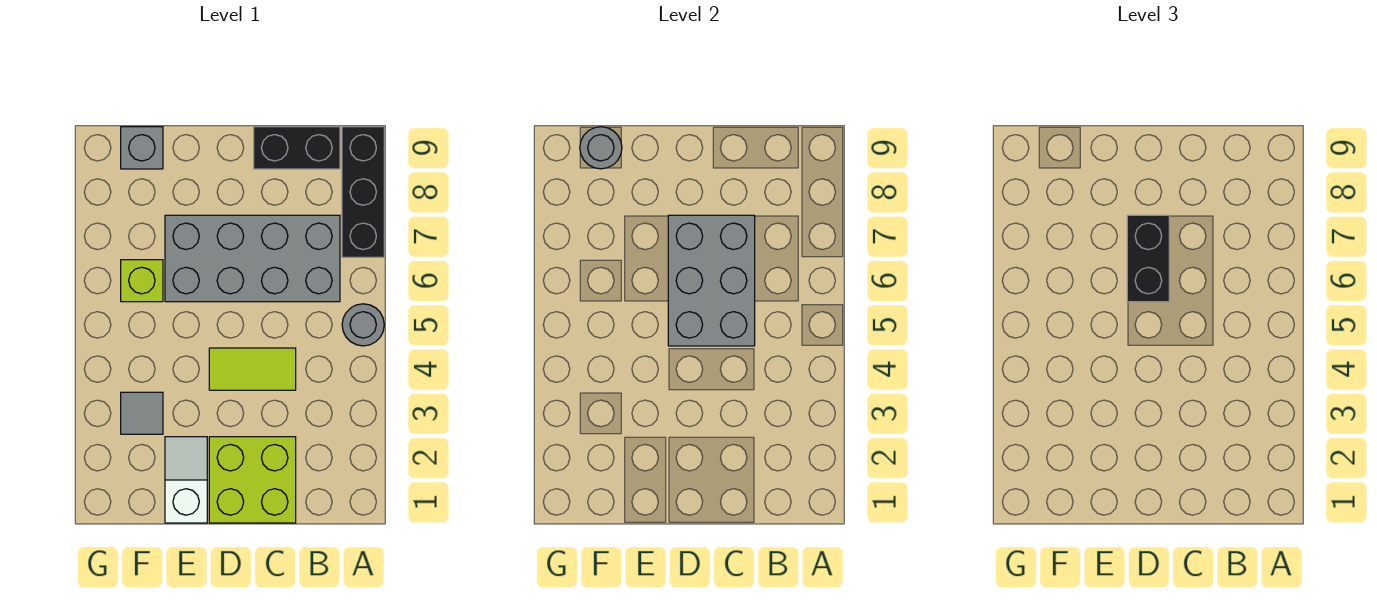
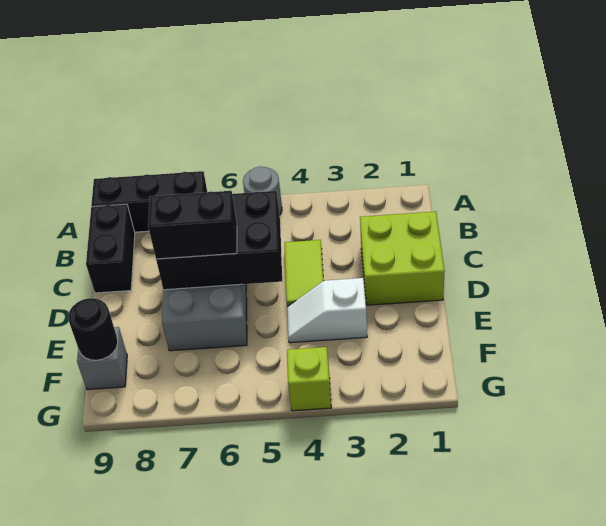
grey 2x3 brick [668,215,755,346] -> black 2x3 brick [156,191,282,290]
white 1x2 slope [165,437,207,523] -> white 1x2 slope moved to [287,278,367,343]
grey 1x1 tile [121,392,163,434] -> none
lime 1x1 brick [121,260,163,302] -> lime 1x1 brick moved to [287,347,331,411]
grey 1x1 round brick [580,127,622,169] -> black 1x1 round brick [68,298,118,360]

